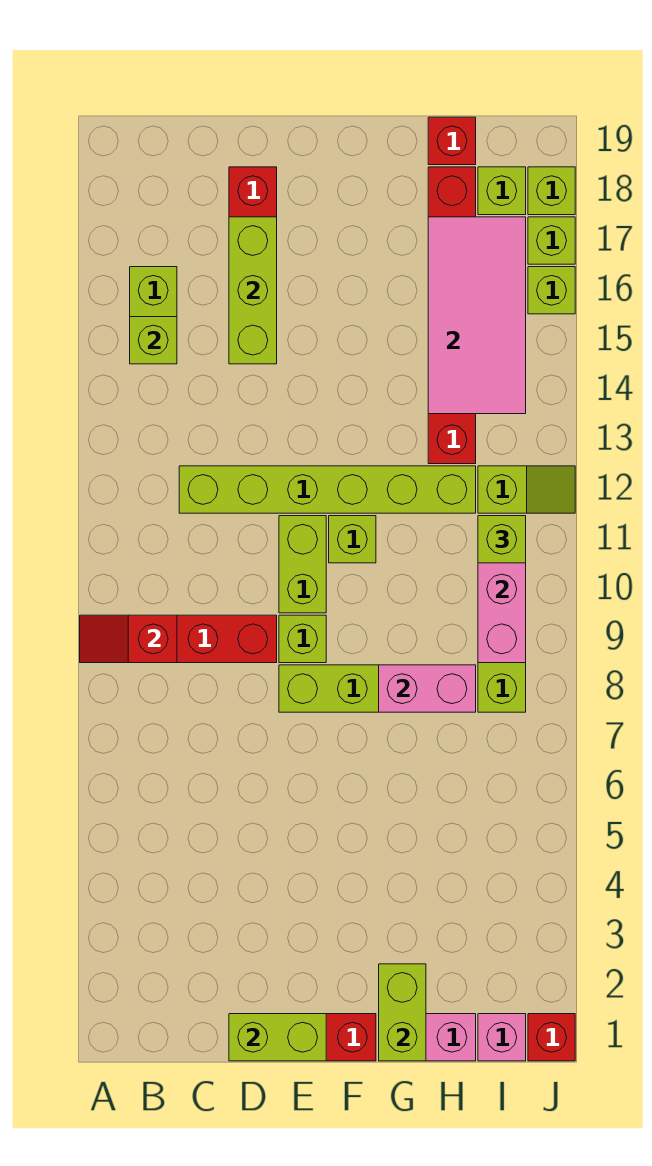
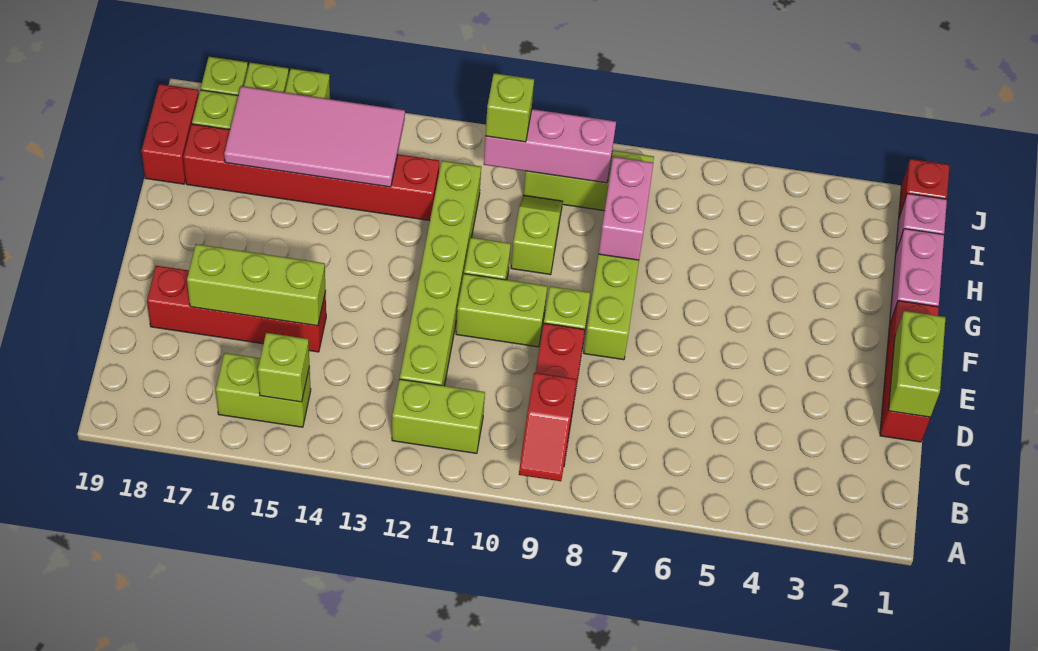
lime 1x2 brick [379,964,426,1061] -> lime 1x2 brick moved to [392,379,485,453]
red 1x1 brick [428,117,476,165] -> red 1x2 brick [141,84,199,184]
lime 1x2 slope [478,466,575,513] -> lime 1x2 slope moved to [511,195,563,275]

